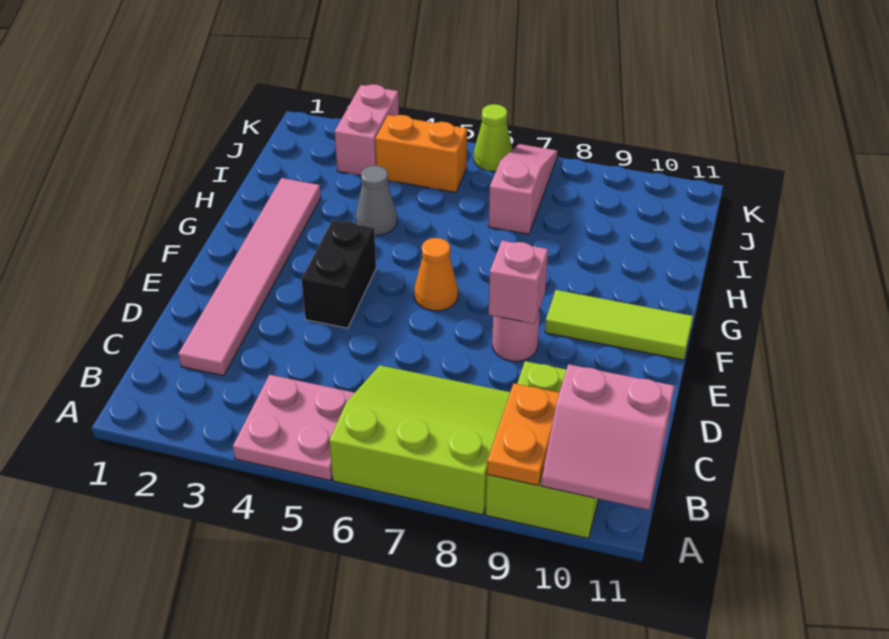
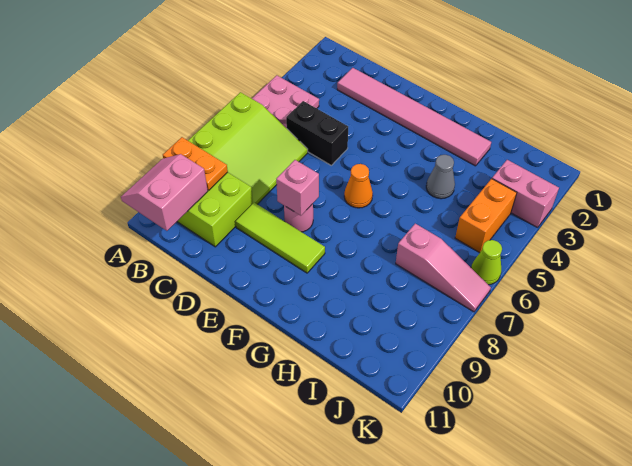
black 1x2 brick [302,220,376,328] -> black 1x2 brick moved to [286,101,348,165]
lime 1x3 tile [545,290,693,360] -> lime 1x3 tile turned to [236,203,325,273]

